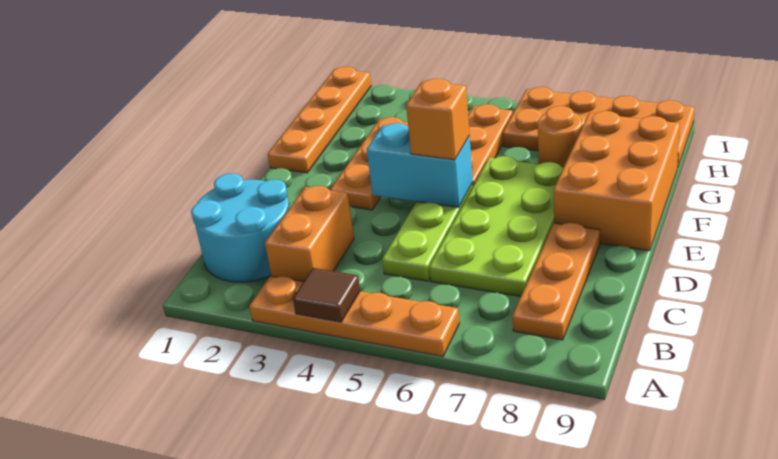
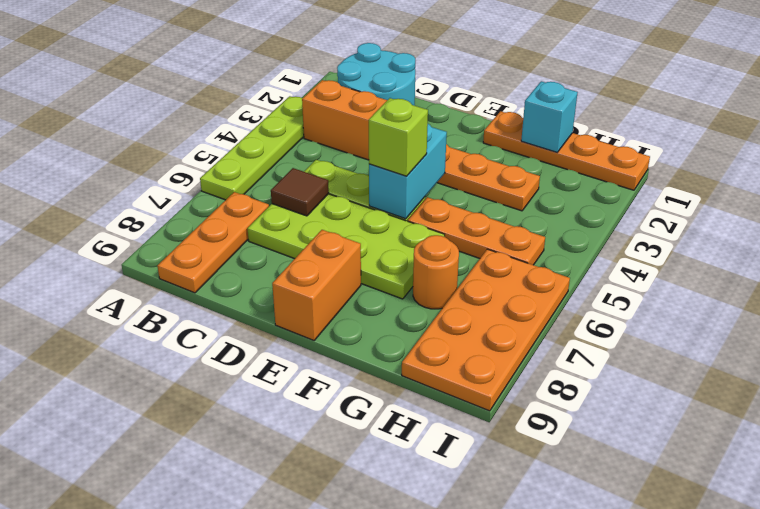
orange 1x4 plate [249,276,459,357] -> lime 1x4 plate [200,96,304,200]
brown 1x1 tile [293,268,360,322] -> brown 1x1 tile moved to [271,168,329,216]
orange 1x3 plate [512,223,600,340] -> orange 1x3 plate turned to [157,192,269,293]
orange 1x1 brick [406,79,469,160] -> lime 1x1 brick [369,98,428,176]
orange 2x3 brick [554,111,680,251] -> orange 1x2 brick [272,230,361,340]
none -> cyan 1x1 brick [521,81,578,152]

